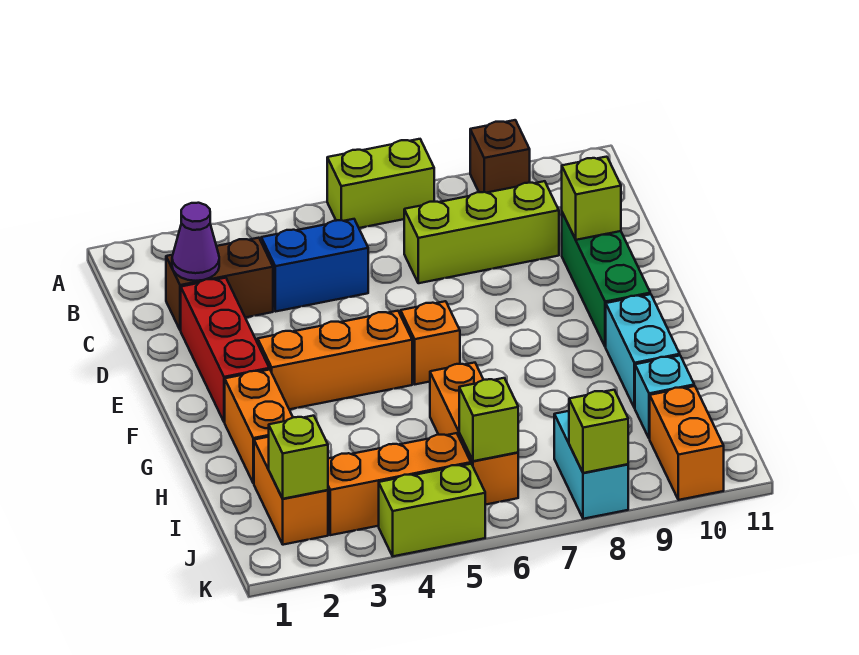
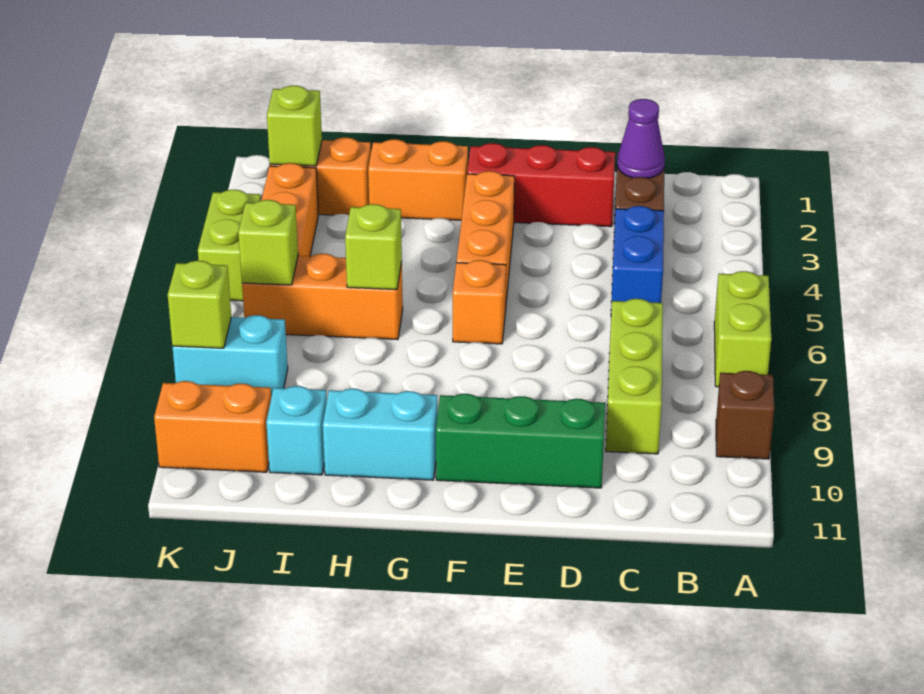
lime 1x1 brick [562,157,621,240] -> lime 1x1 brick moved to [345,204,402,290]

